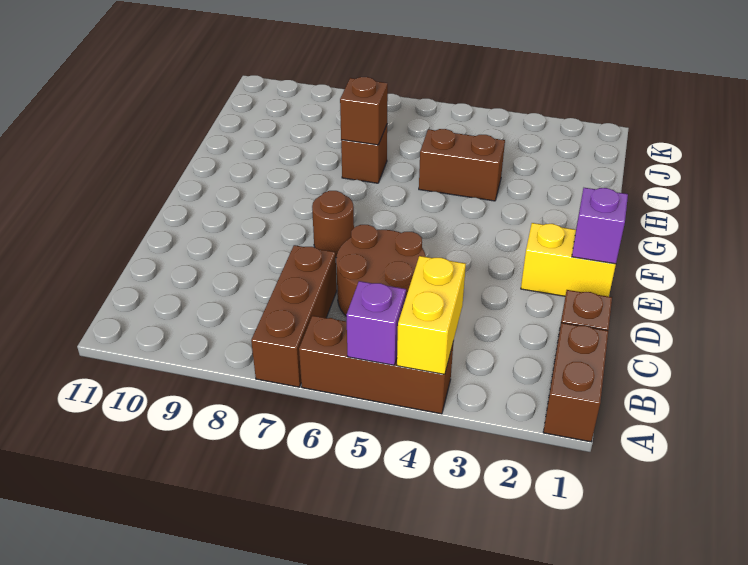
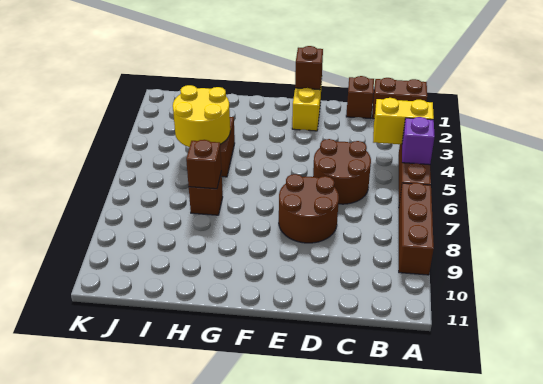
brown 1x3 brick [251,245,337,387] -> brown 1x3 brick turned to [399,183,434,275]
purple 1x1 brick [572,188,628,264] -> brown 1x1 brick [295,46,323,90]
brown 1x1 round brick [312,191,354,258] -> brown 2x2 round brick [279,174,339,243]
none -> yellow 2x2 round brick [173,85,230,147]

